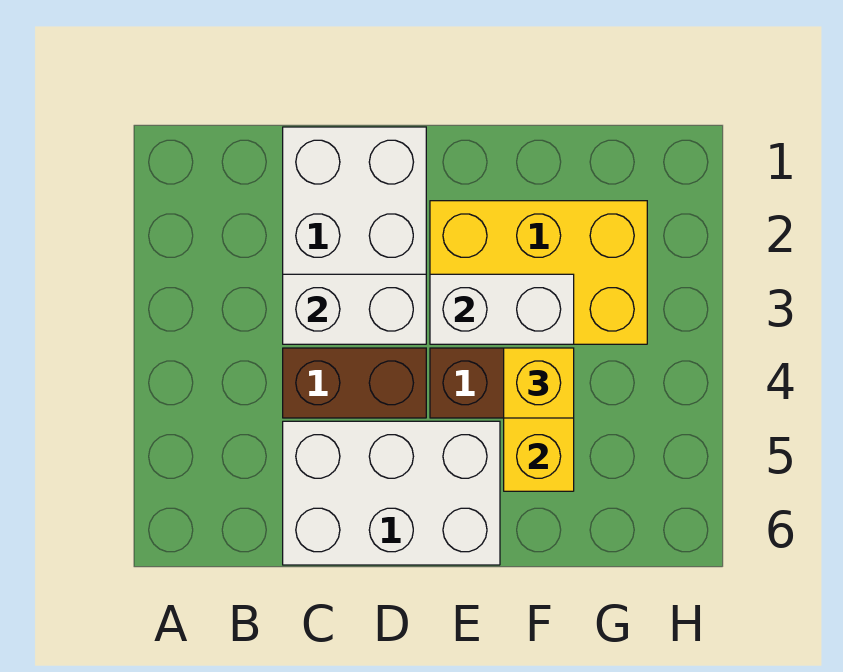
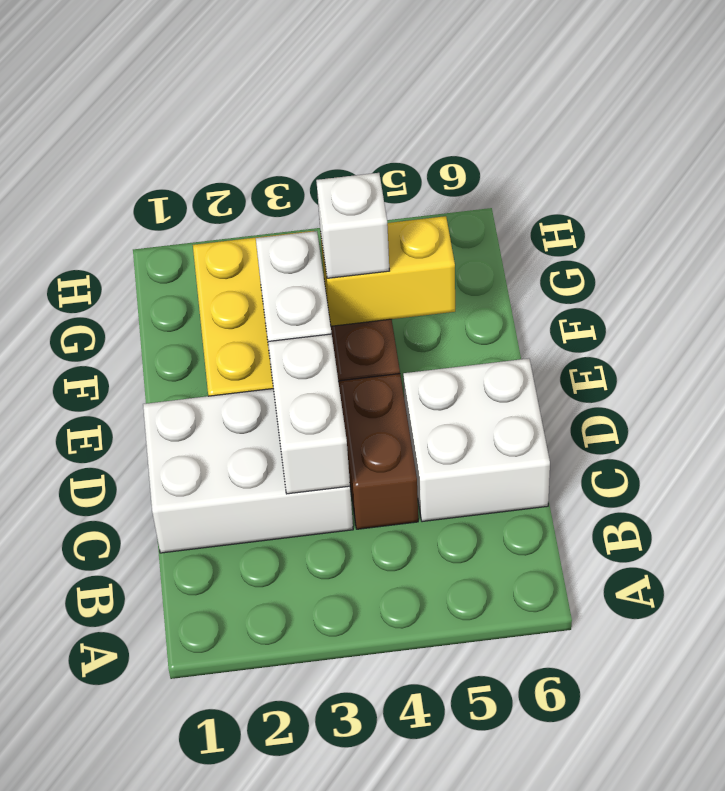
white 2x3 brick [283,421,500,565] -> white 2x2 brick [403,358,550,522]
yellow 1x1 brick [504,348,574,418] -> white 1x1 brick [316,173,389,278]

